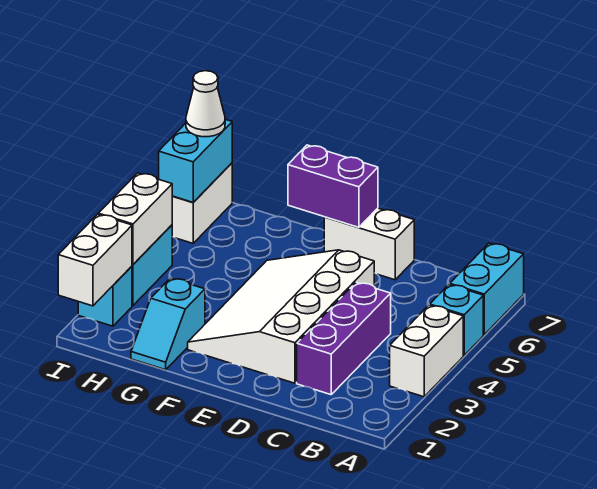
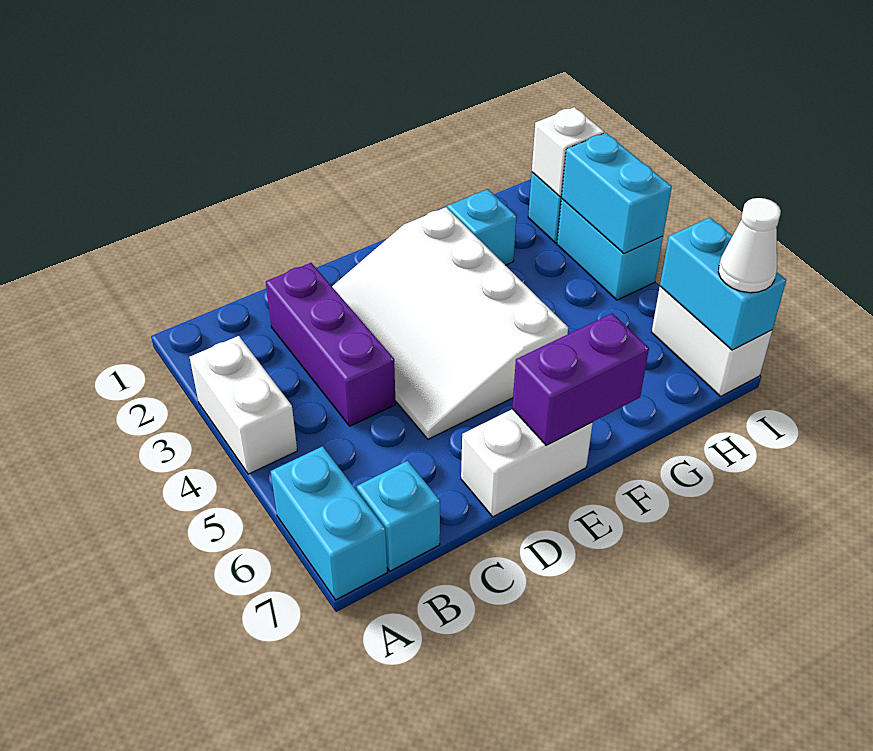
cyan 1x1 brick [430,285,483,355] -> cyan 1x1 brick moved to [357,461,440,571]
white 3x4 slope [188,250,374,383] -> white 3x4 slope turned to [332,207,568,439]
white 1x2 brick [58,214,132,306] -> white 1x1 brick [532,107,604,197]
white 1x2 brick [98,173,172,265] -> cyan 1x2 brick [561,133,672,253]

